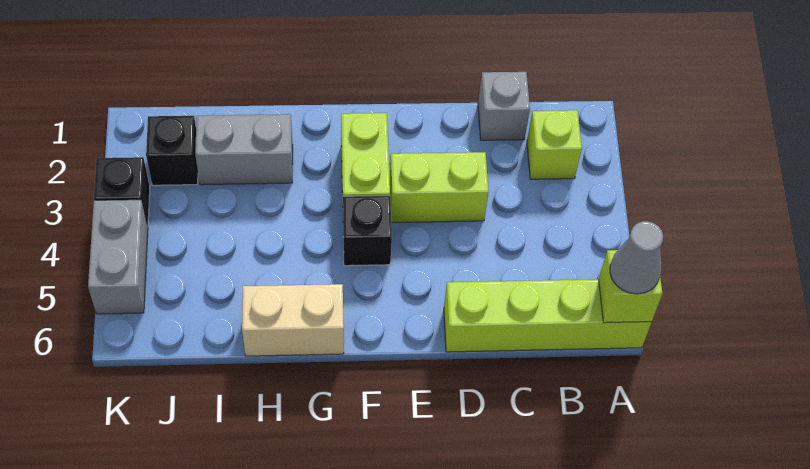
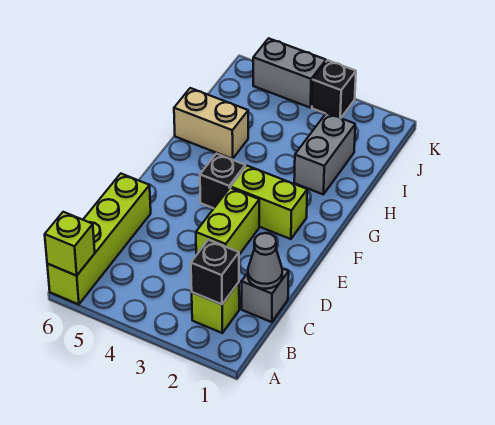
grey 1x1 cone [610,221,663,294] -> grey 1x1 cone moved to [248,233,282,289]
tan 1x2 brick [242,284,344,356] -> tan 1x2 brick turned to [174,88,248,159]
black 1x1 brick [146,116,198,185] -> black 1x1 brick moved to [191,240,239,304]

